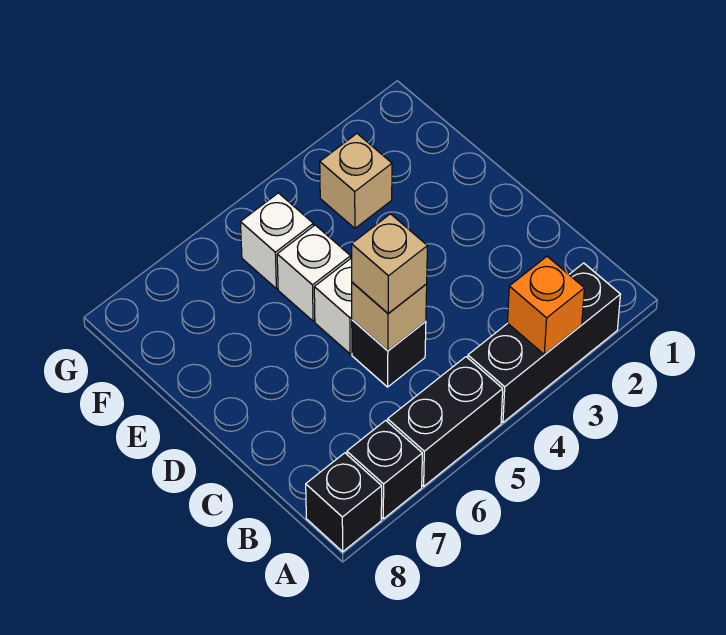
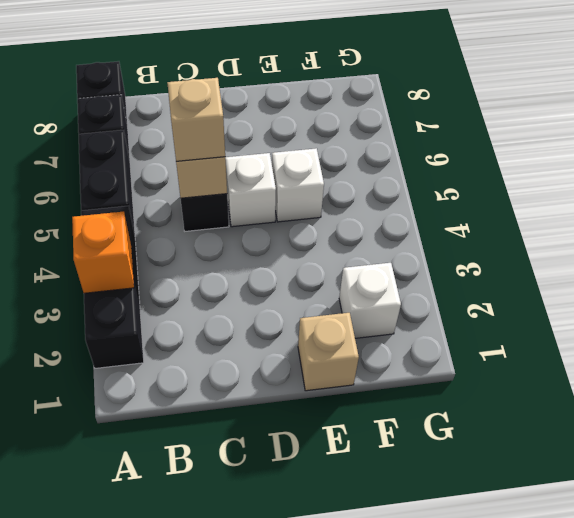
tan 1x1 brick [320,134,392,228] -> tan 1x1 brick moved to [298,313,359,391]
white 1x1 brick [240,193,313,289] -> white 1x1 brick moved to [339,263,401,338]

